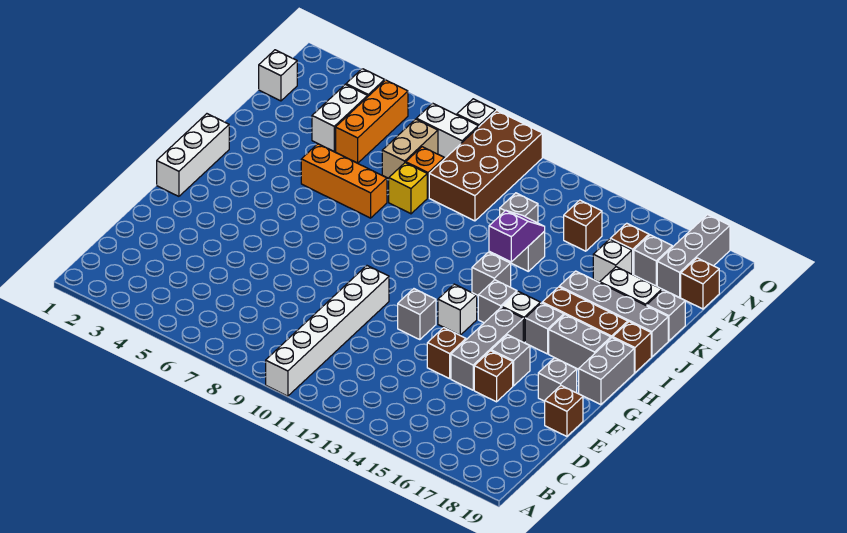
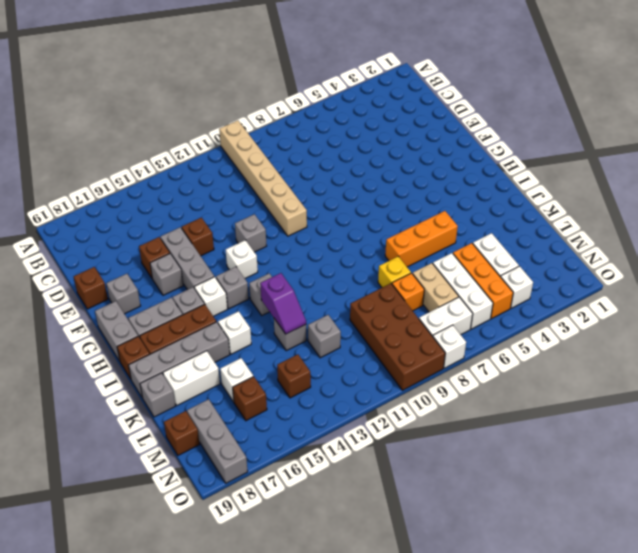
white 1x6 brick [266,266,389,396] -> tan 1x6 brick [219,120,307,236]
white 1x3 brick [157,114,229,196] -> white 1x3 brick moved to [433,253,493,329]
white 1x1 brick [259,50,297,101] -> white 1x1 brick moved to [218,311,251,354]
grey 1x1 brick [634,235,672,286] -> none

